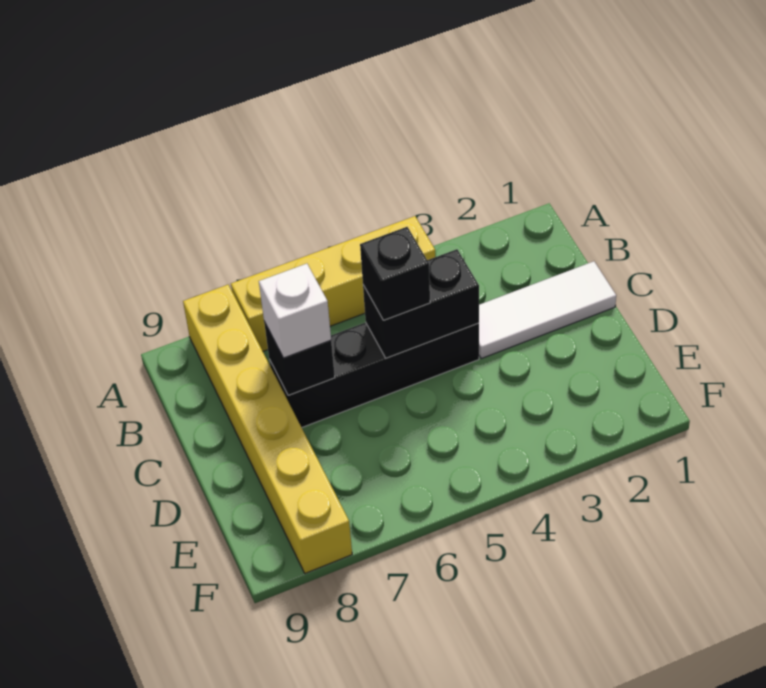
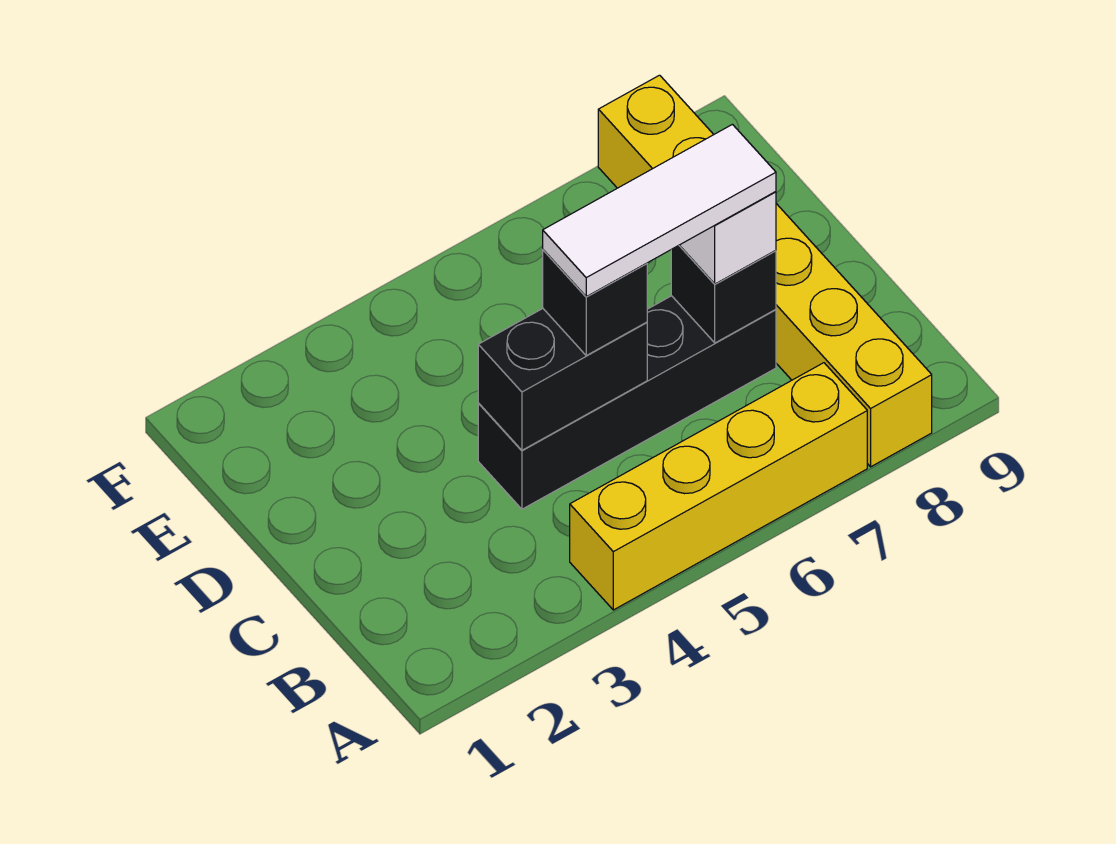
white 1x3 tile [479,261,616,359] -> white 1x3 tile moved to [543,124,776,297]

